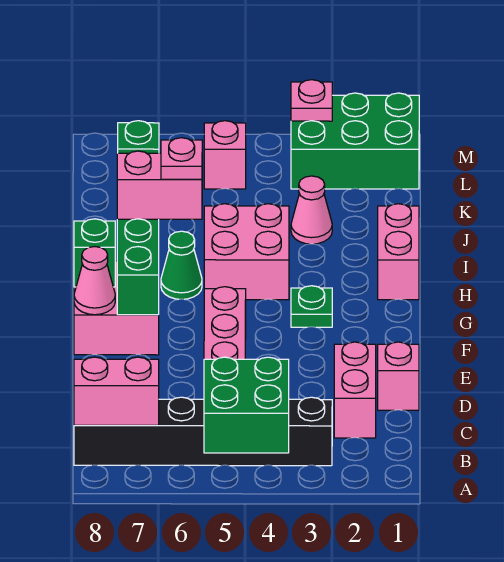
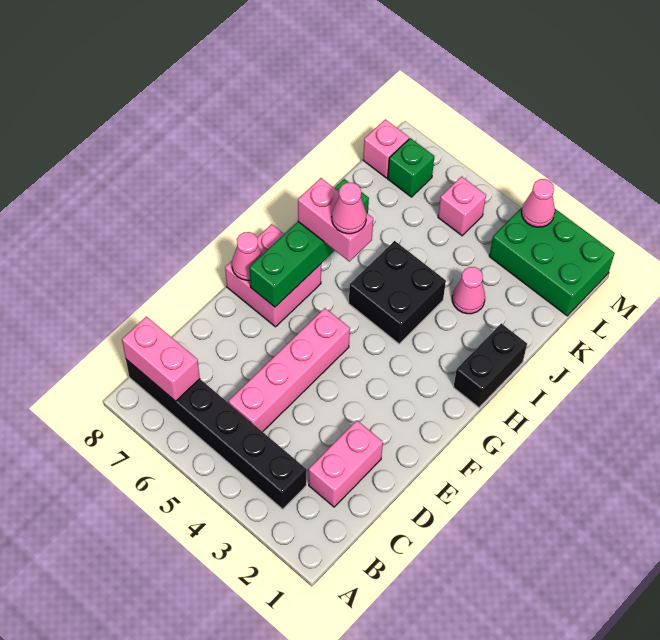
green 2x2 brick [204,357,289,453] -> none
pink 1x1 brick [378,342,419,410] -> pink 1x1 brick moved to [363,119,409,178]
green 1x1 plate [291,286,332,327] -> none
green 1x1 brick [74,219,115,287] -> none
pink 1x2 brick [378,204,419,300] -> black 1x2 brick [453,323,527,408]
pink 2x2 brick [204,204,289,300] -> black 2x2 brick [349,241,446,344]
green 1x1 cone [161,231,202,299] -> none
pink 1x1 plate [161,138,202,179] -> pink 1x1 cone [332,182,366,234]
pink 1x1 plate [291,80,332,121] -> pink 1x1 cone [522,179,555,227]

